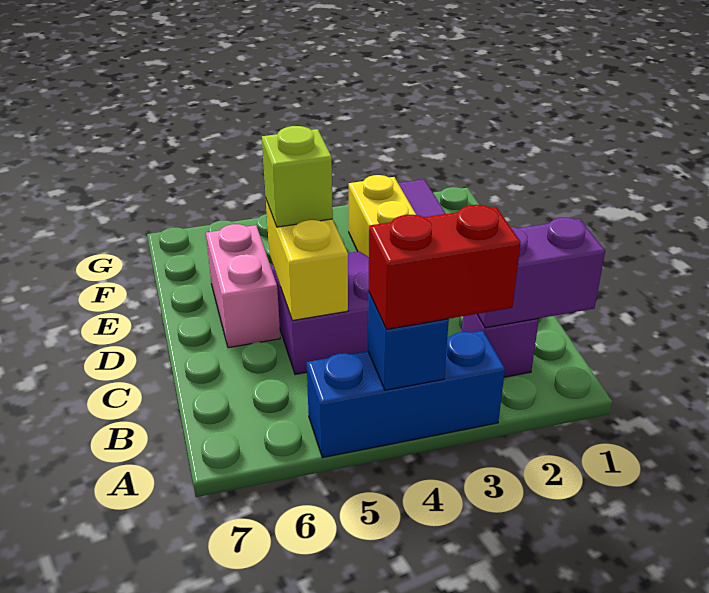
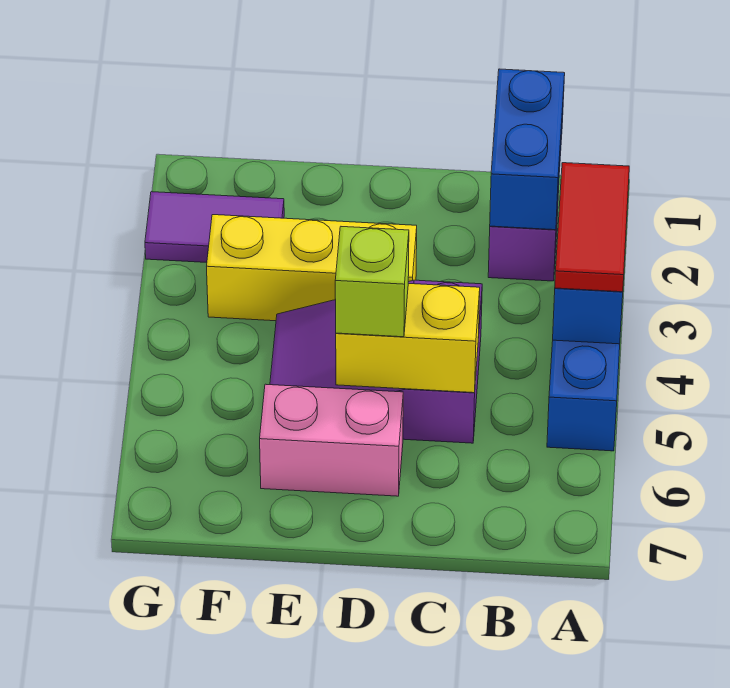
red 1x2 brick [369,205,521,329] -> red 1x2 tile [555,163,629,292]
purple 1x2 brick [477,218,605,328] -> blue 1x2 brick [490,69,565,230]

